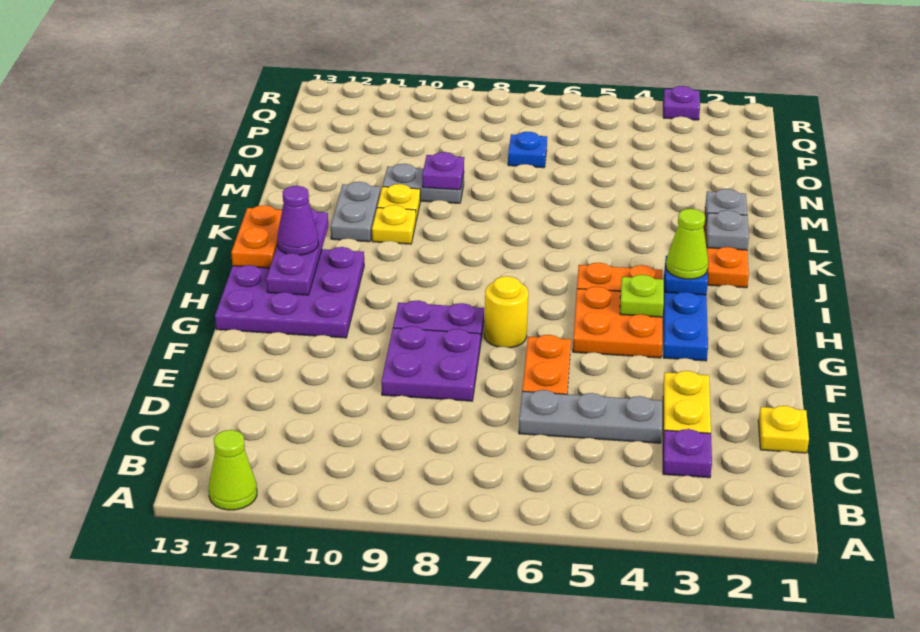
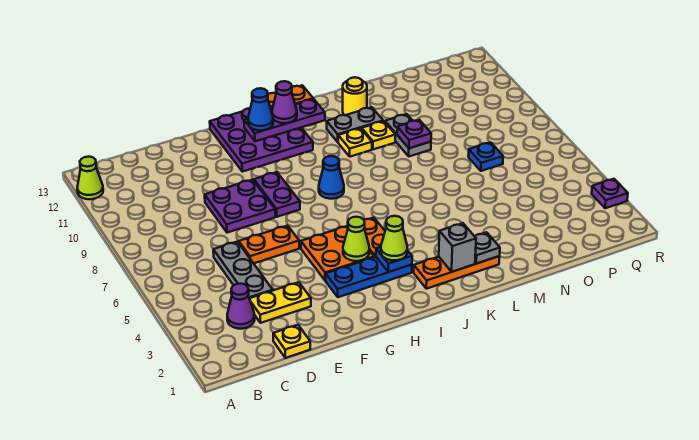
purple 1x1 plate [663,429,712,478] -> purple 1x1 cone [227,284,255,329]
yellow 1x1 round brick [484,276,528,348] -> yellow 1x1 round brick moved to [343,77,367,115]
lime 1x1 plate [620,275,664,317] -> lime 1x1 cone [343,217,369,261]
none -> blue 1x1 cone [248,88,273,130]
none -> blue 1x1 cone [319,156,344,199]
grey 1x1 plate [706,210,749,250] -> grey 1x1 brick [439,223,476,272]

